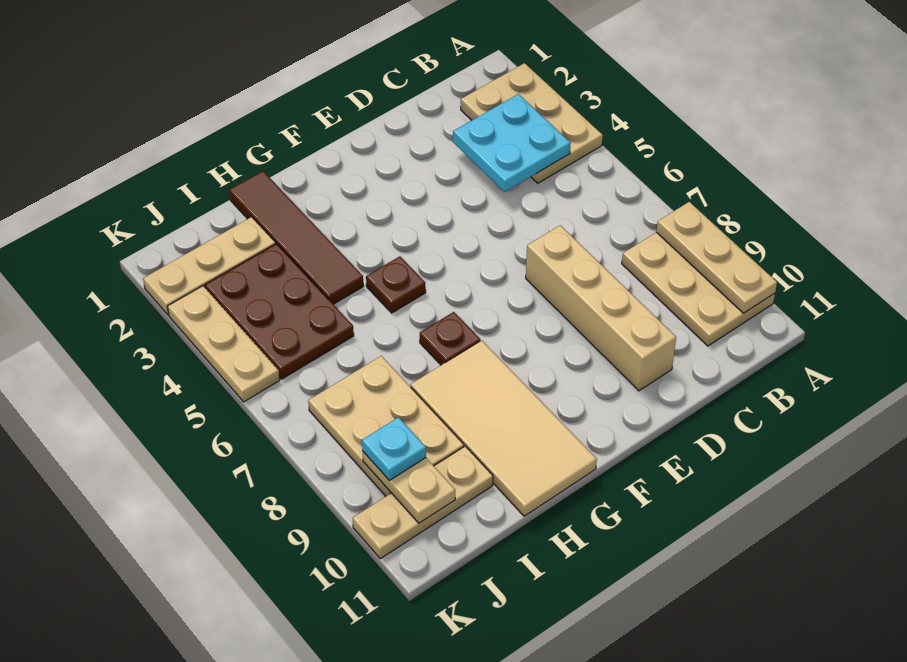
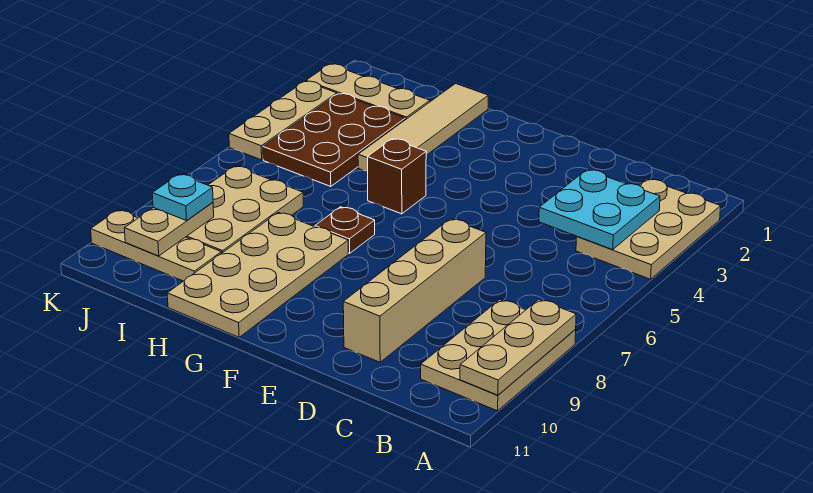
brown 1x1 plate [366,256,426,313] -> brown 1x1 brick [368,139,426,214]
tan 2x4 tile [411,340,597,516] -> tan 2x4 plate [167,213,348,337]
brown 1x4 tile [229,171,364,304] -> tan 1x4 tile [358,84,488,171]

